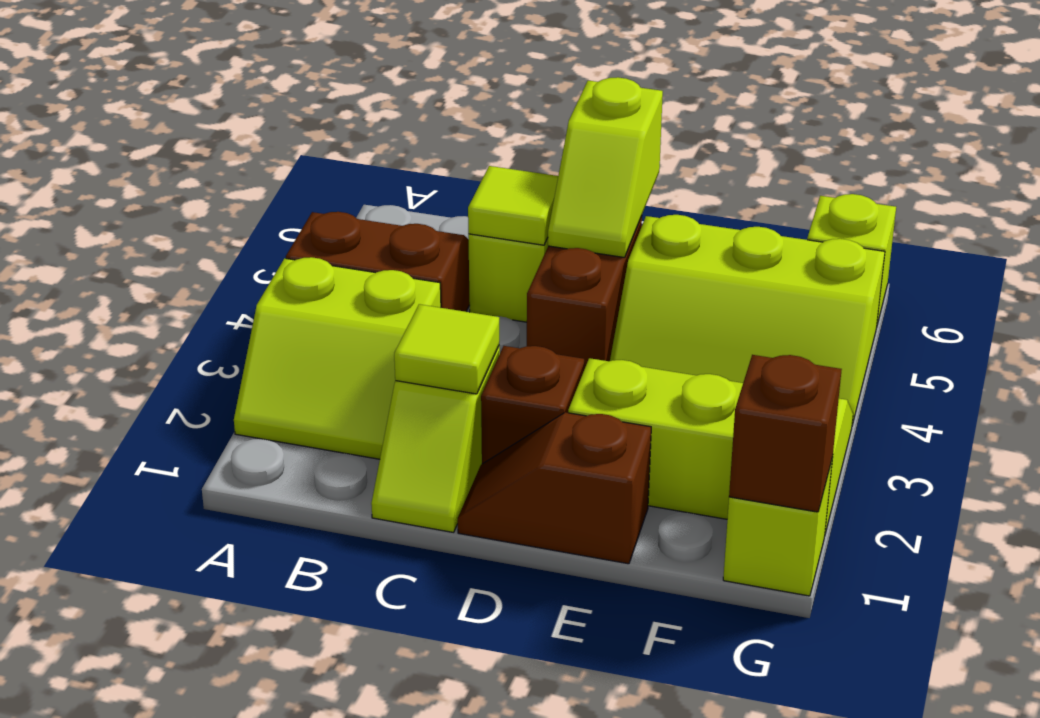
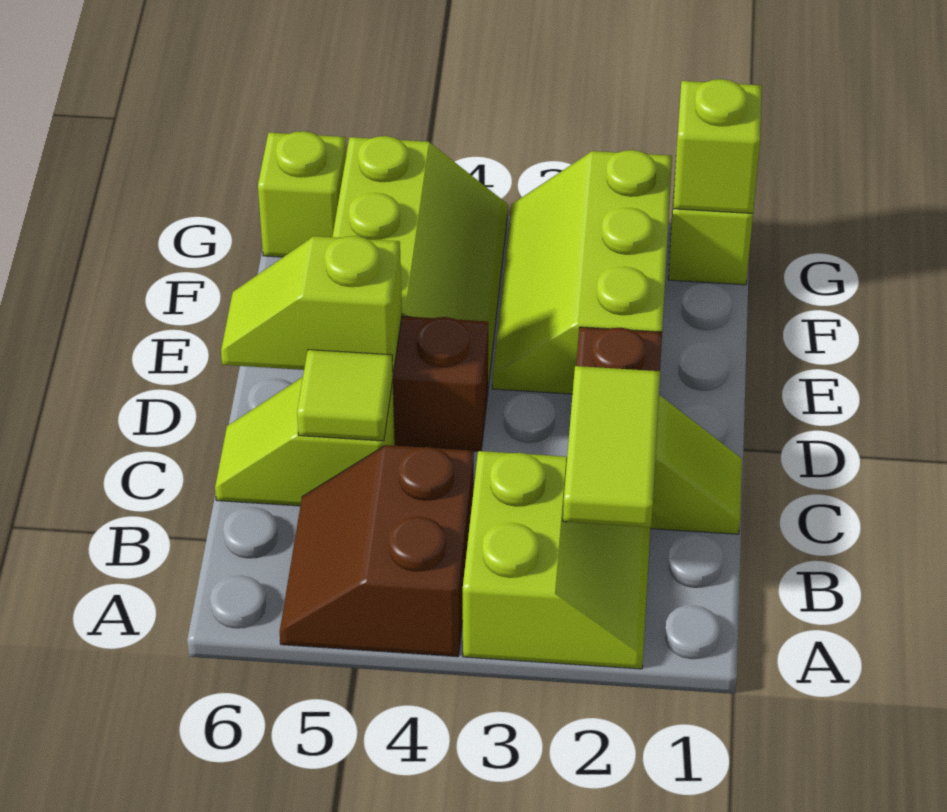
lime 1x1 tile [394,304,499,394] -> lime 1x2 tile [563,366,660,527]
brown 1x2 slope [458,412,651,564] -> none
lime 1x2 slope [548,77,663,258] -> lime 1x2 slope turned to [221,236,402,374]
brown 1x1 brick [729,355,842,512] -> lime 1x1 brick [673,79,762,213]

